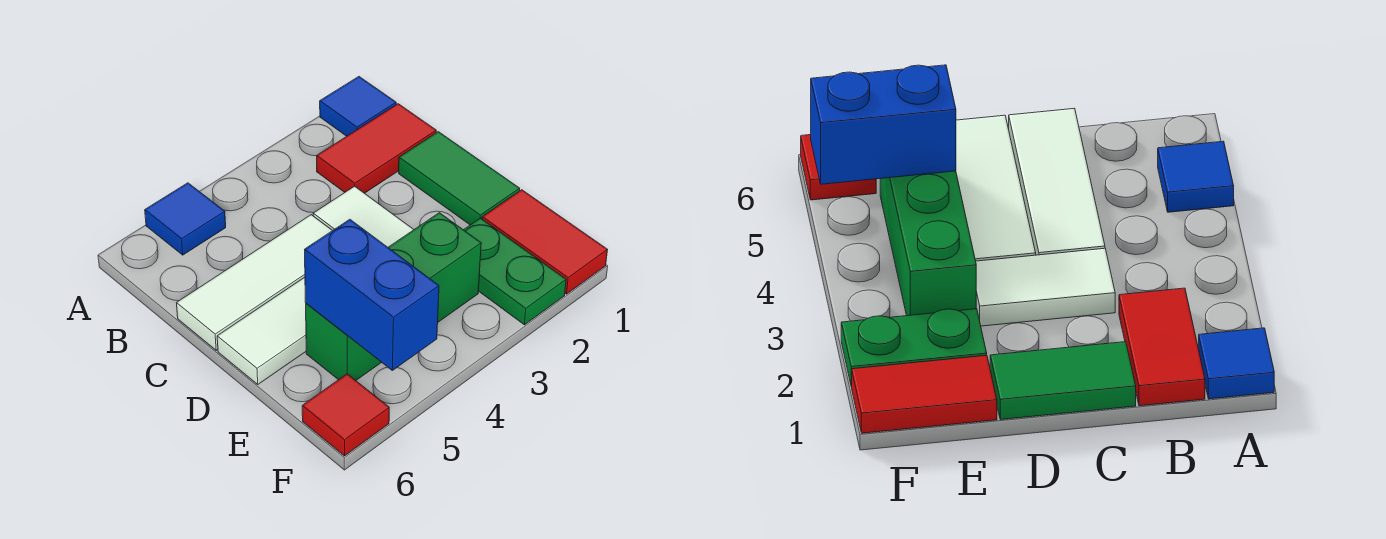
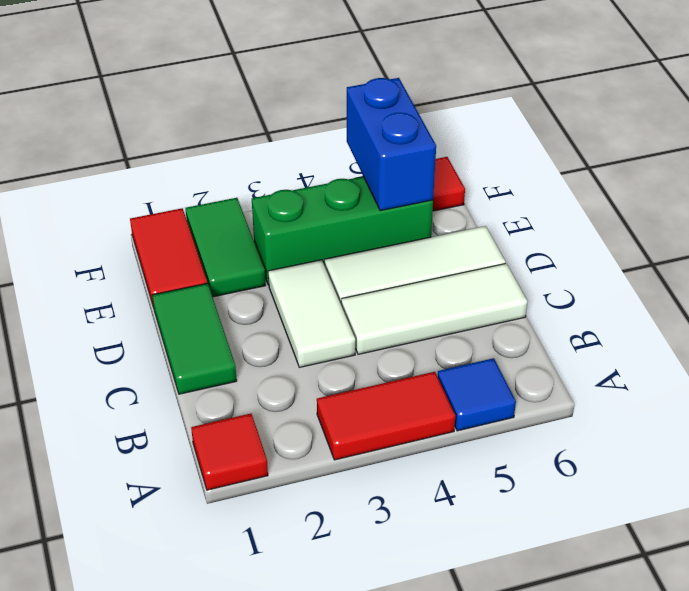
blue 1x1 tile [320,77,396,136] -> red 1x1 tile [191,414,268,490]
red 1x2 tile [317,104,436,193] -> red 1x2 tile moved to [317,372,455,460]
green 1x2 plate [464,218,566,325] -> green 1x2 tile [185,198,266,297]

